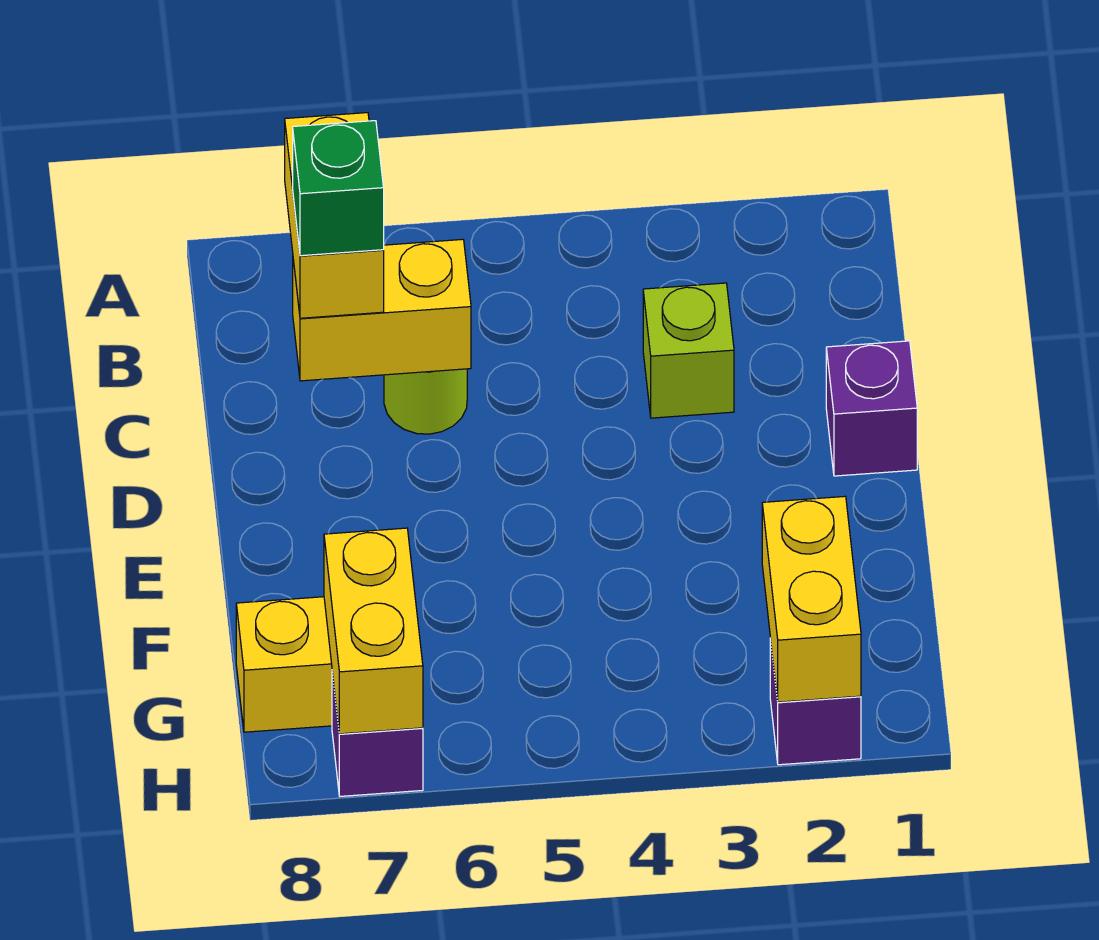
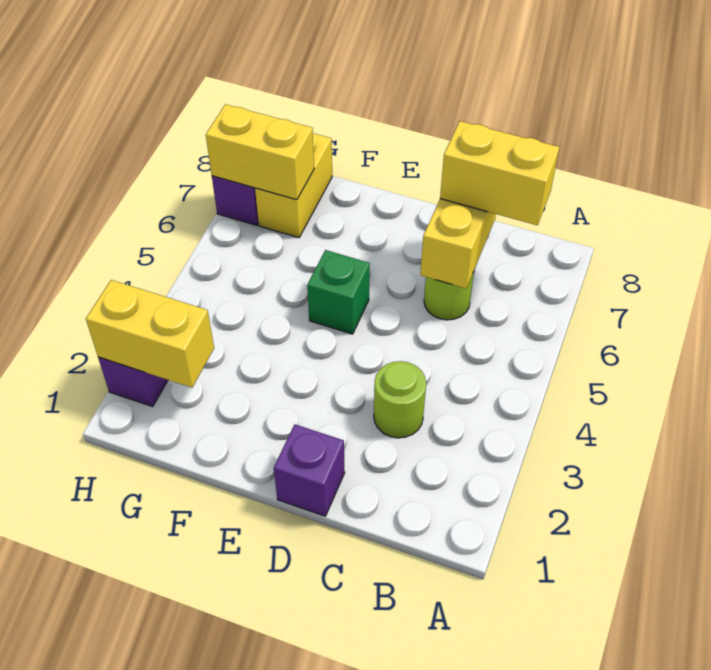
lime 1x1 brick [643,283,734,418] -> lime 1x1 round brick [374,361,426,438]
green 1x1 brick [293,121,384,256] -> green 1x1 brick moved to [307,250,370,334]

